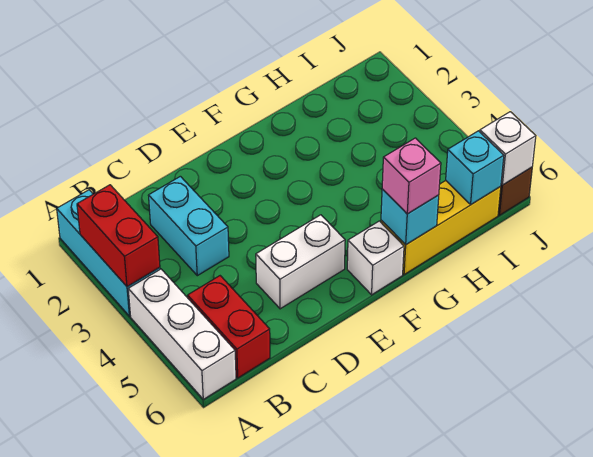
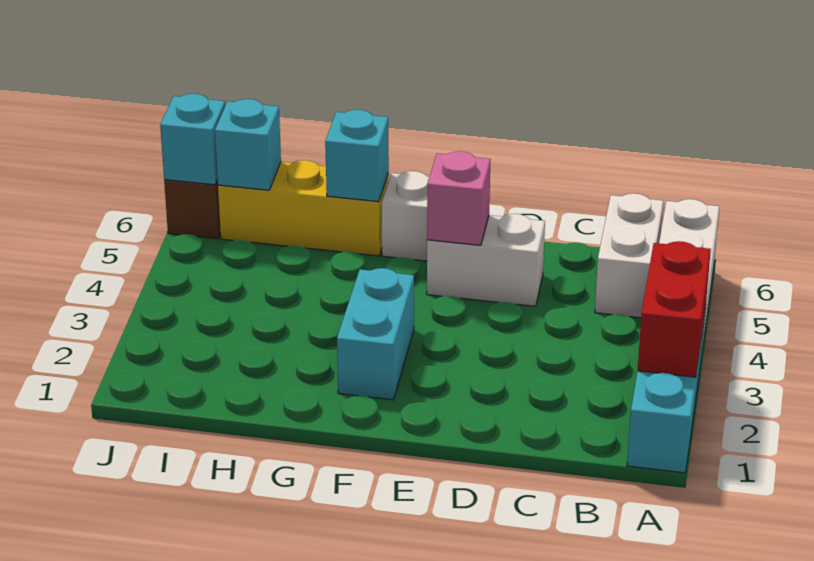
red 1x2 brick [188,276,270,378] -> white 1x2 brick [595,193,663,318]
cyan 1x2 brick [148,176,229,276] -> cyan 1x2 brick moved to [337,268,414,400]
pink 1x1 brick [382,138,441,214] -> pink 1x1 brick moved to [427,151,490,245]
white 1x1 brick [480,112,536,185] -> cyan 1x1 brick [160,94,225,185]

